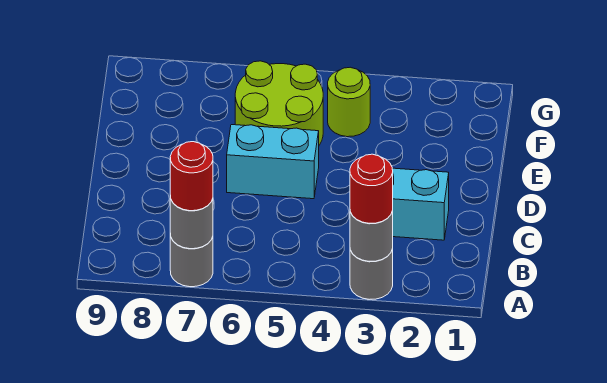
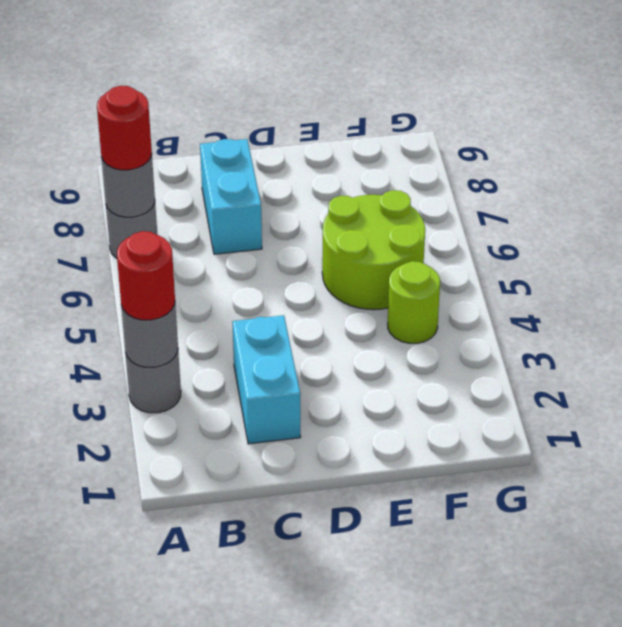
cyan 1x2 brick [227,125,319,199] -> cyan 1x2 brick moved to [200,139,262,254]

